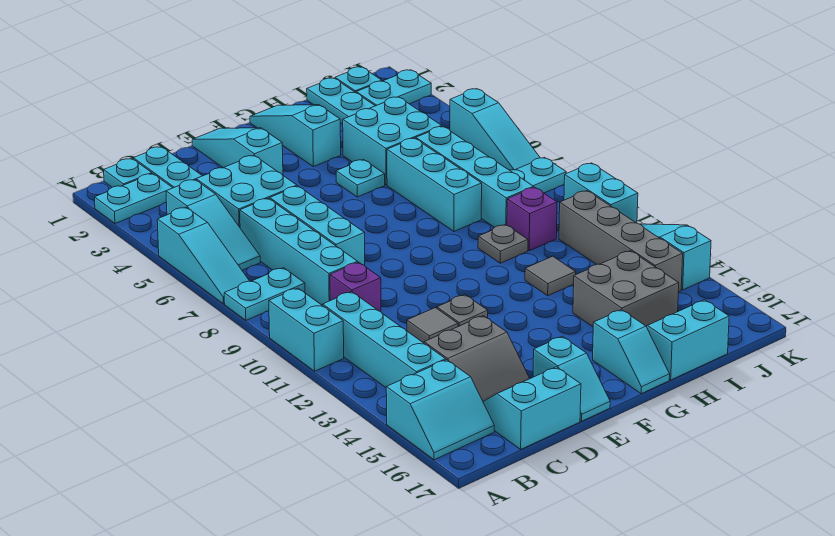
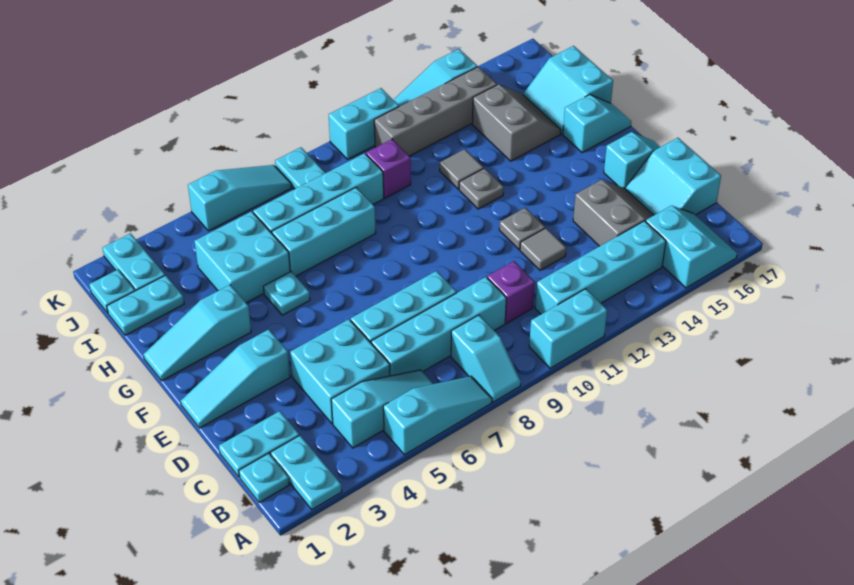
cyan 1x2 plate [224,268,305,320] -> cyan 1x2 slope [451,315,521,402]
grey 1x1 plate [478,224,528,263] -> grey 1x1 plate moved to [459,168,504,209]
grey 2x2 brick [573,251,679,327] -> grey 2x2 slope [472,84,561,161]

